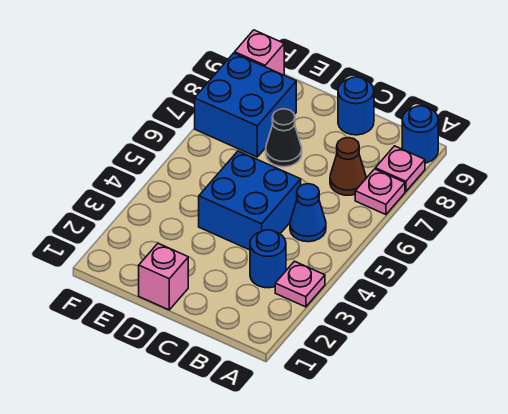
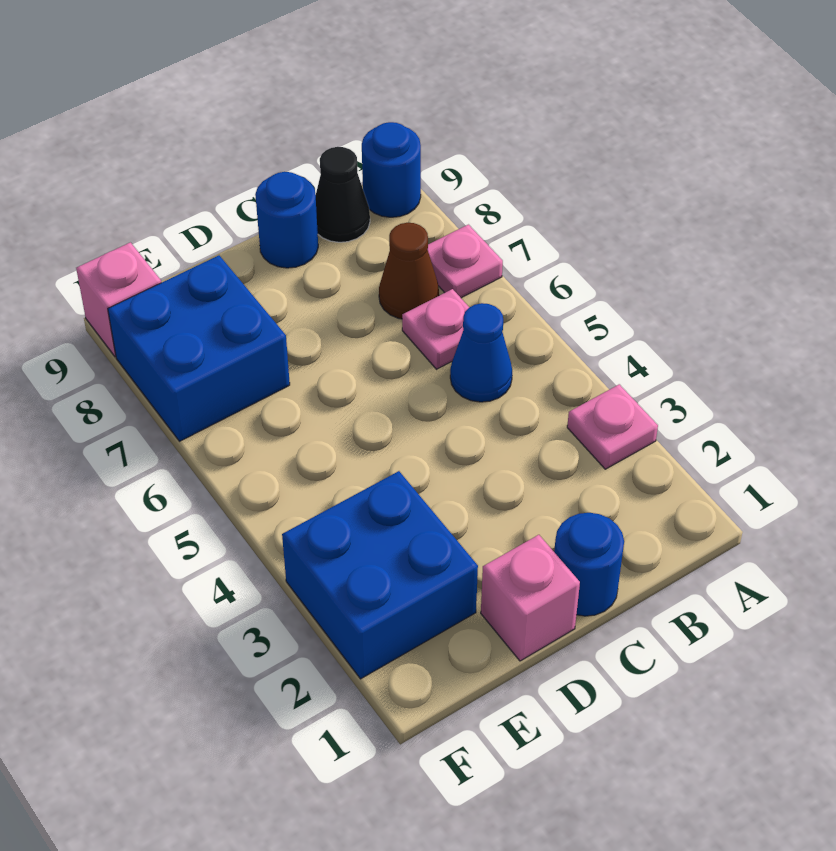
pink 1x1 plate [375,146,425,191] -> pink 1x1 plate moved to [402,289,469,369]
blue 1x1 round brick [250,230,286,288] -> blue 1x1 round brick moved to [554,513,624,616]
blue 2x2 brick [199,151,301,250] -> blue 2x2 brick moved to [282,471,478,679]
black 1x1 cone [266,109,302,167] -> black 1x1 cone moved to [316,147,370,242]

